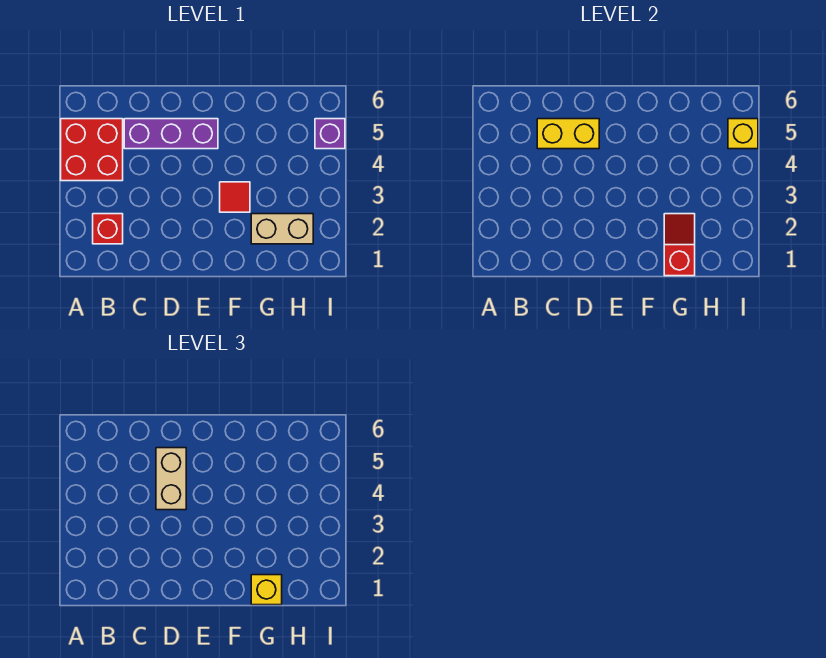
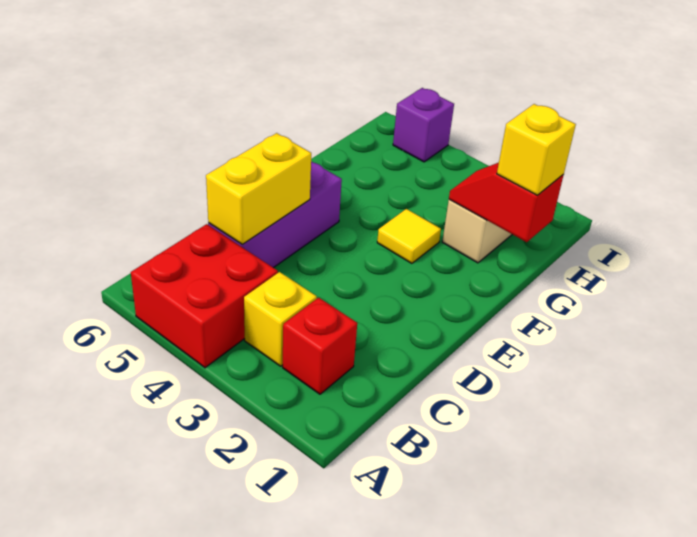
tan 1x2 brick [156,448,186,510] -> none
red 1x1 tile [220,182,250,212] -> yellow 1x1 tile [377,209,441,263]
yellow 1x1 brick [728,119,758,149] -> yellow 1x1 brick moved to [244,272,317,366]

